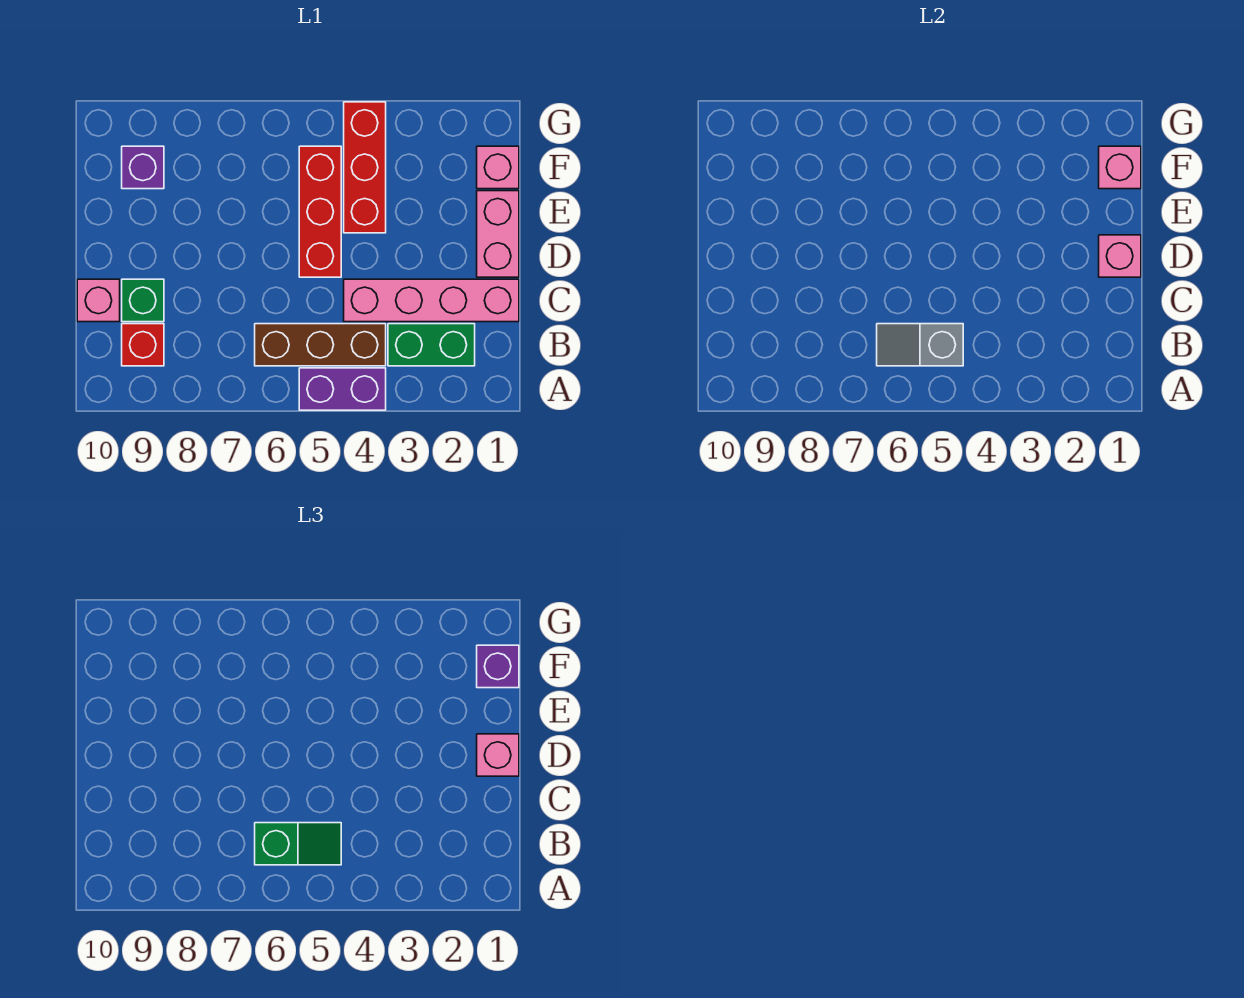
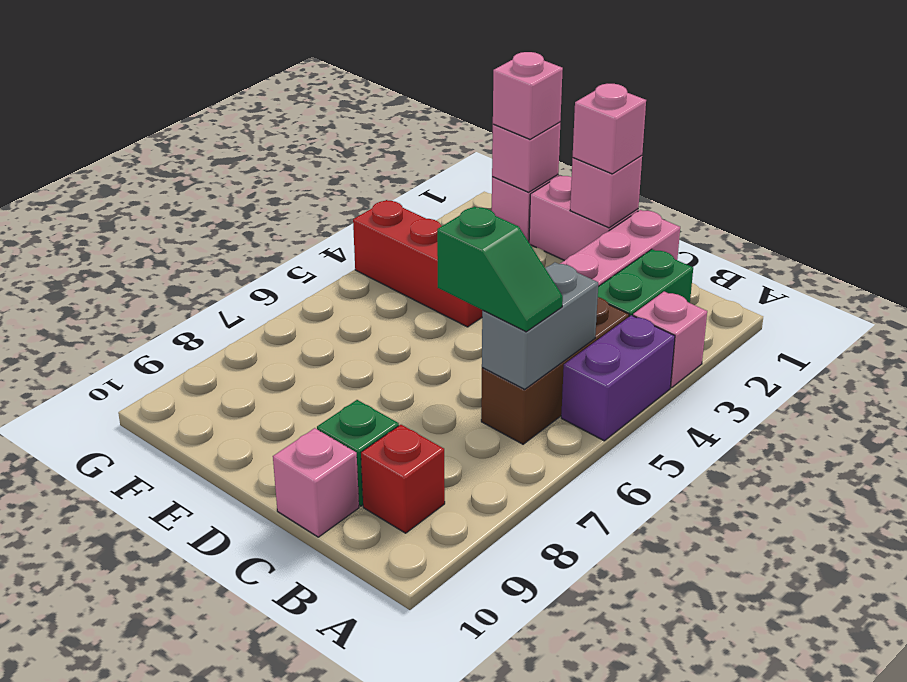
none -> pink 1x1 brick [633,292,707,388]
grey 1x2 slope [877,324,963,366] -> grey 1x2 brick [482,262,598,389]
green 1x2 slope [255,823,341,865] -> green 1x2 slope turned to [437,206,563,332]
red 1x3 brick [299,146,341,277] -> none
purple 1x1 brick [477,645,519,688] -> pink 1x1 brick [493,52,563,139]
purple 1x1 brick [122,146,164,189] -> none

